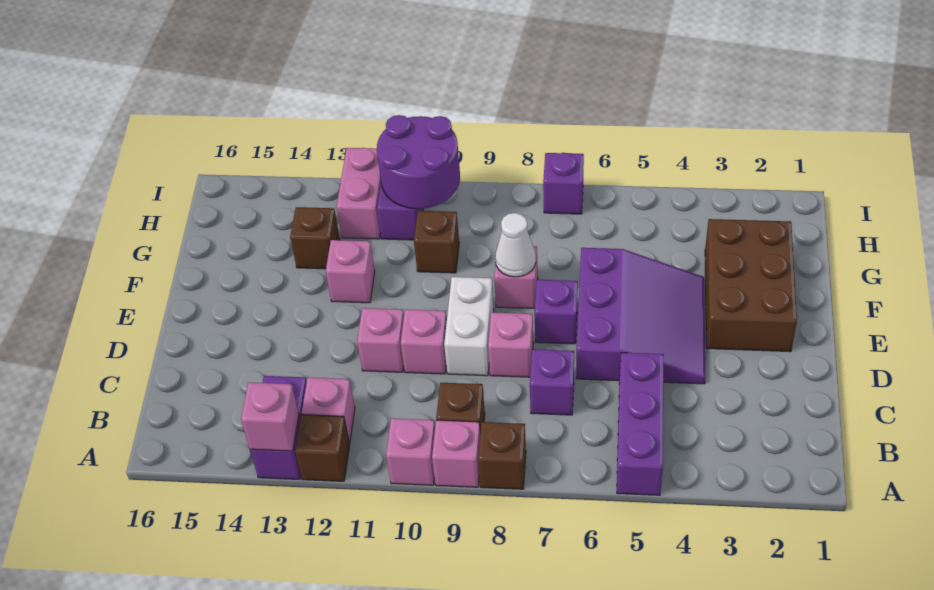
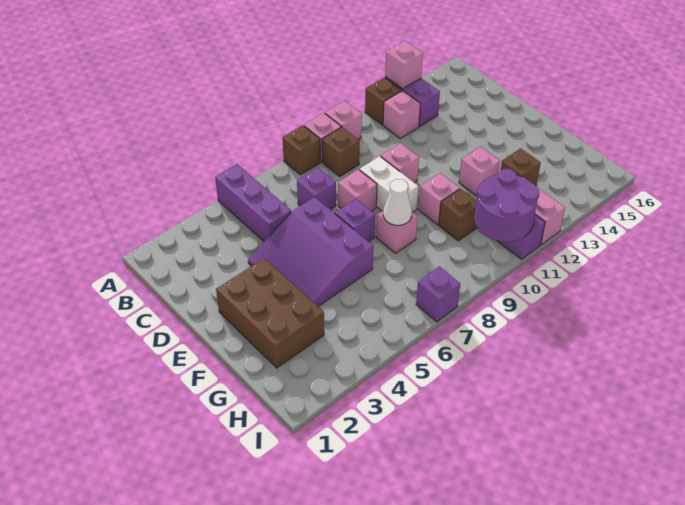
pink 1x1 brick [357,308,404,372] -> pink 1x1 brick moved to [419,173,460,224]

